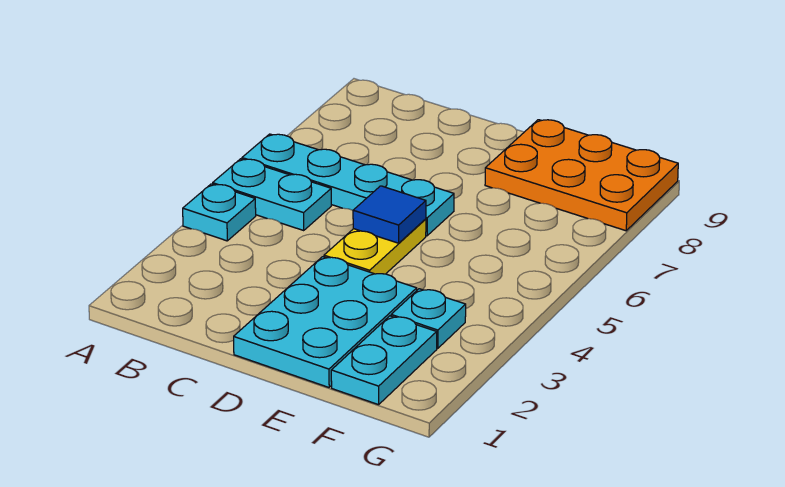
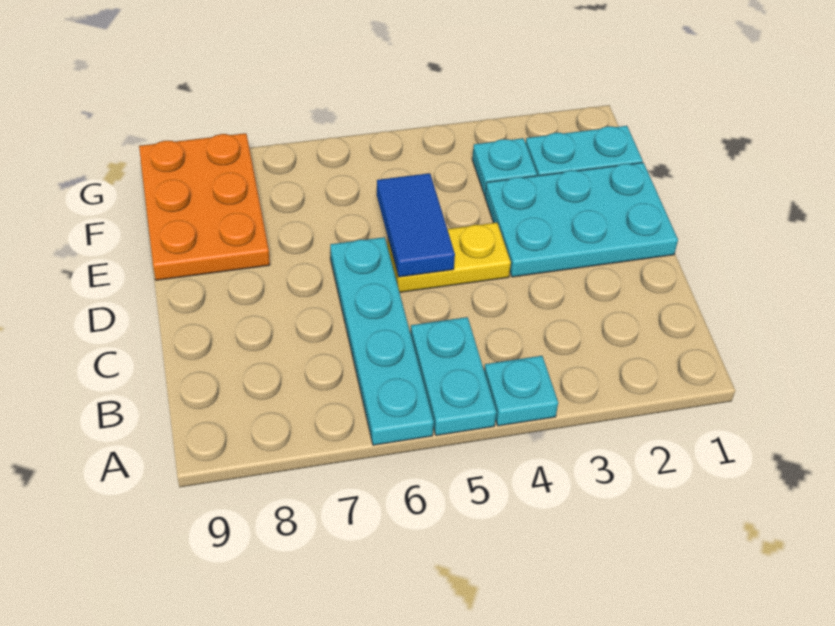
blue 1x1 tile [353,186,426,243] -> blue 1x2 tile [377,173,455,277]

